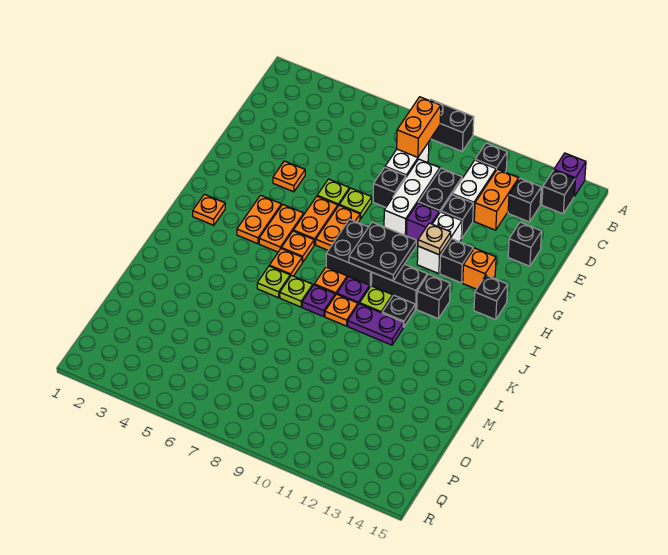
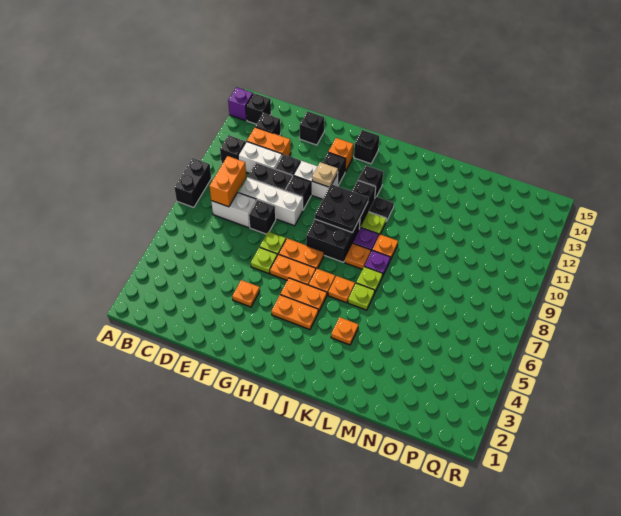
orange 1x2 brick [397,97,441,157] -> orange 1x2 brick turned to [209,156,246,207]
purple 1x1 brick [407,203,439,243] -> black 1x1 brick [285,176,311,210]
orange 1x1 plate [193,194,225,225] -> orange 1x1 plate moved to [331,317,358,345]
purple 1x2 plate [348,304,404,345] -> none

